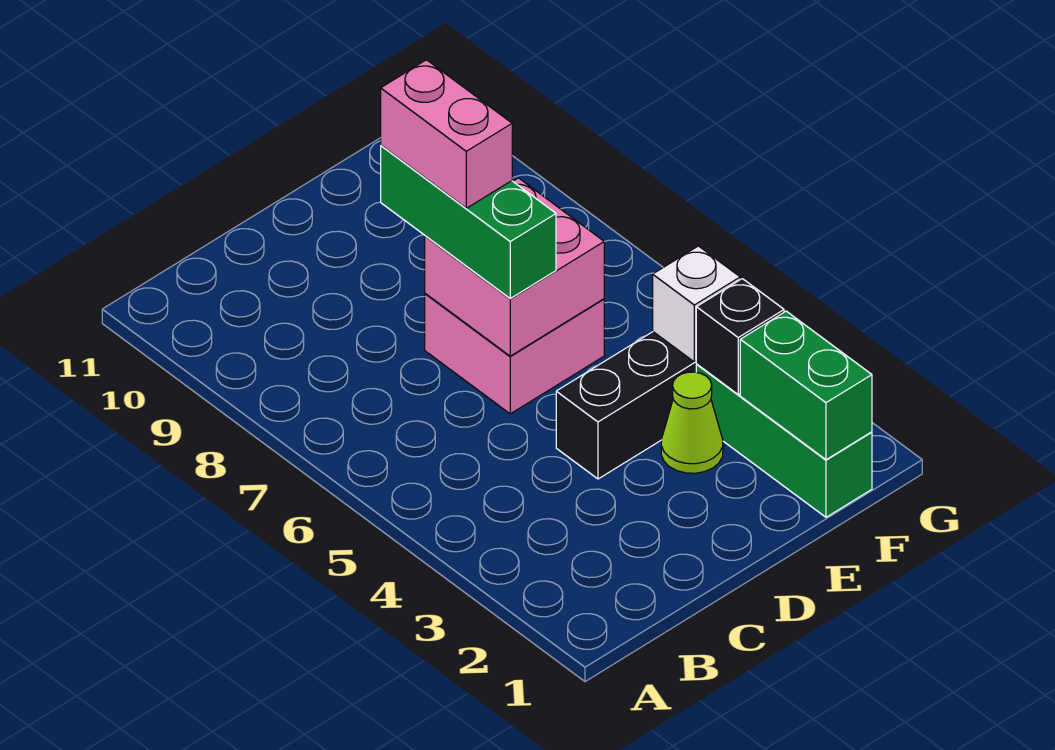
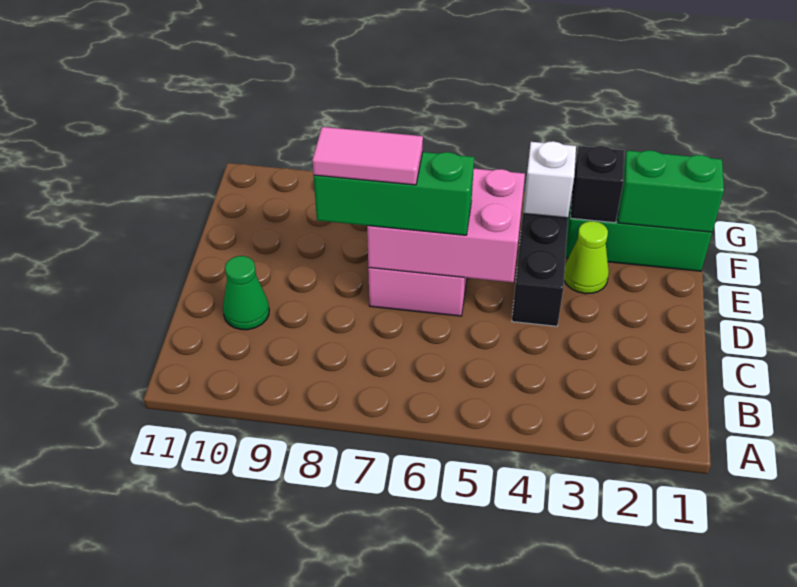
none -> green 1x1 cone [223,256,269,330]
pink 2x2 brick [425,178,604,356] -> pink 2x3 brick [367,169,525,282]
pink 1x2 brick [381,60,512,208] -> pink 1x2 tile [312,127,423,185]

